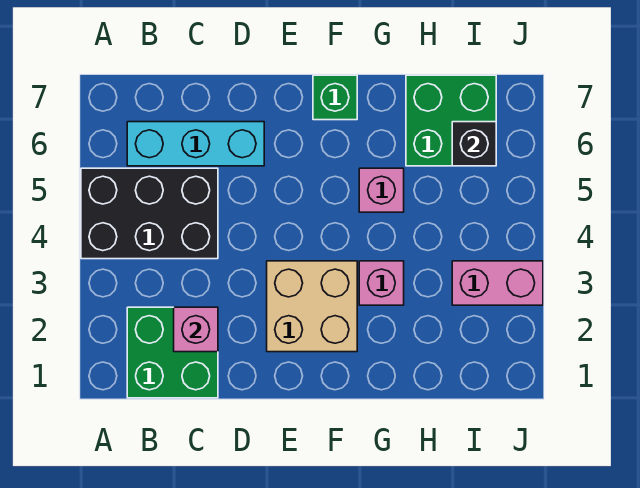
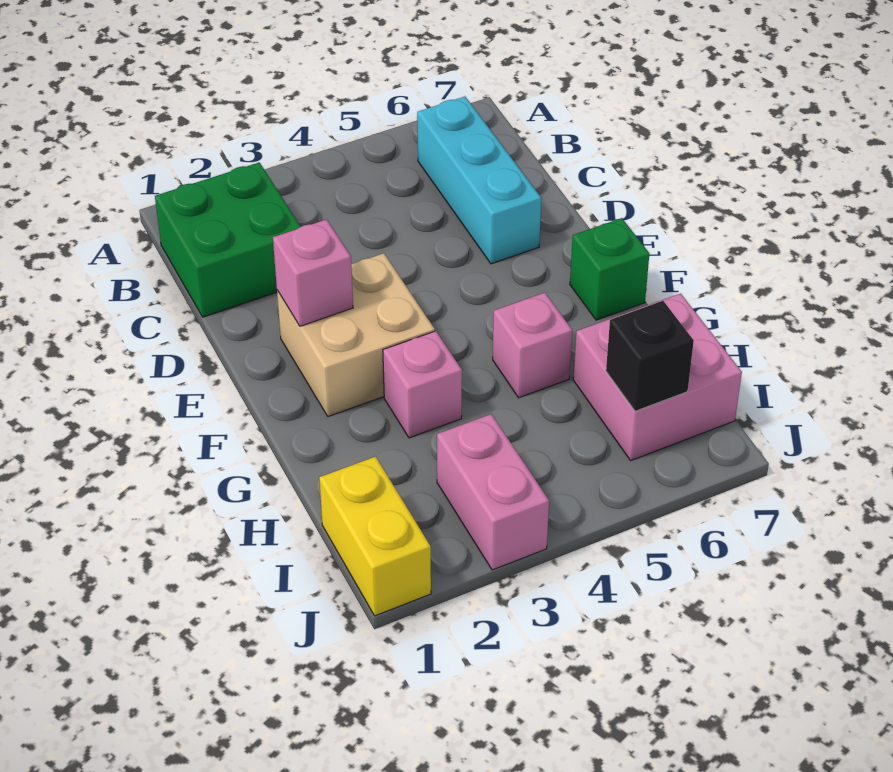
black 2x3 brick [81,168,218,259] -> none
pink 1x1 brick [174,307,218,352] -> pink 1x1 brick moved to [273,219,353,326]
green 2x2 brick [406,75,496,166] -> pink 2x2 brick [573,293,742,460]
none -> yellow 1x2 brick [319,457,431,616]

